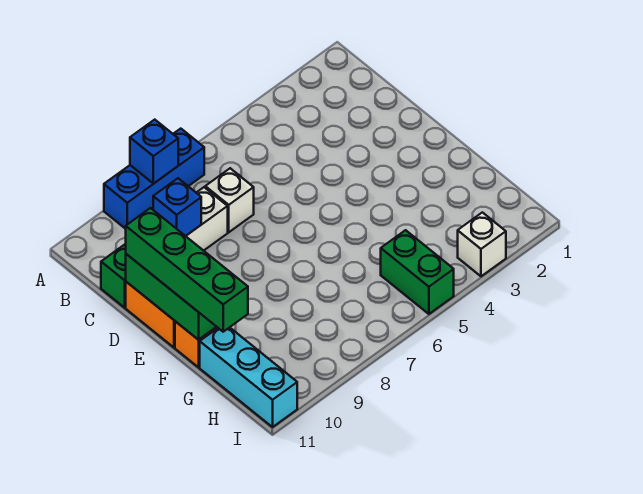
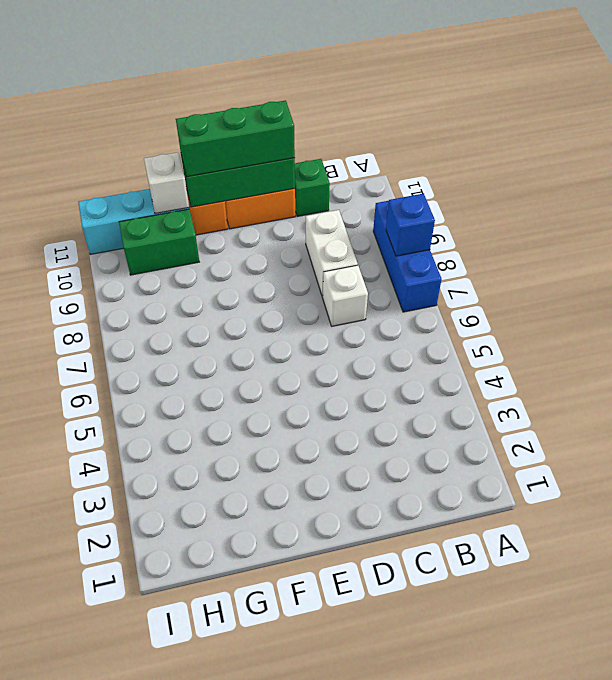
blue 1x1 brick [153,178,201,236] -> none
green 1x4 brick [126,208,248,332] -> green 1x3 brick [176,100,295,177]
green 1x2 brick [381,230,454,314] -> green 1x2 brick moved to [119,209,199,275]
white 1x1 brick [458,212,506,276] -> white 1x1 brick moved to [144,152,189,214]

